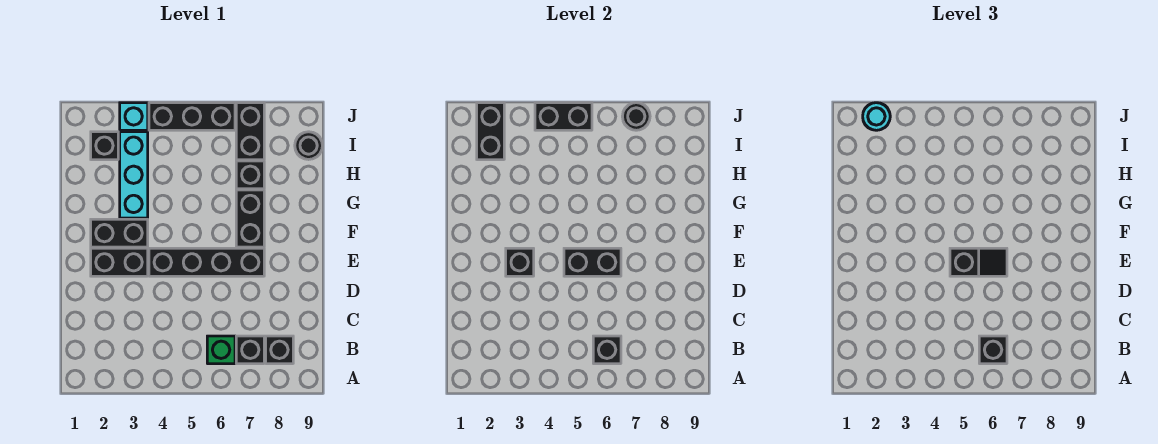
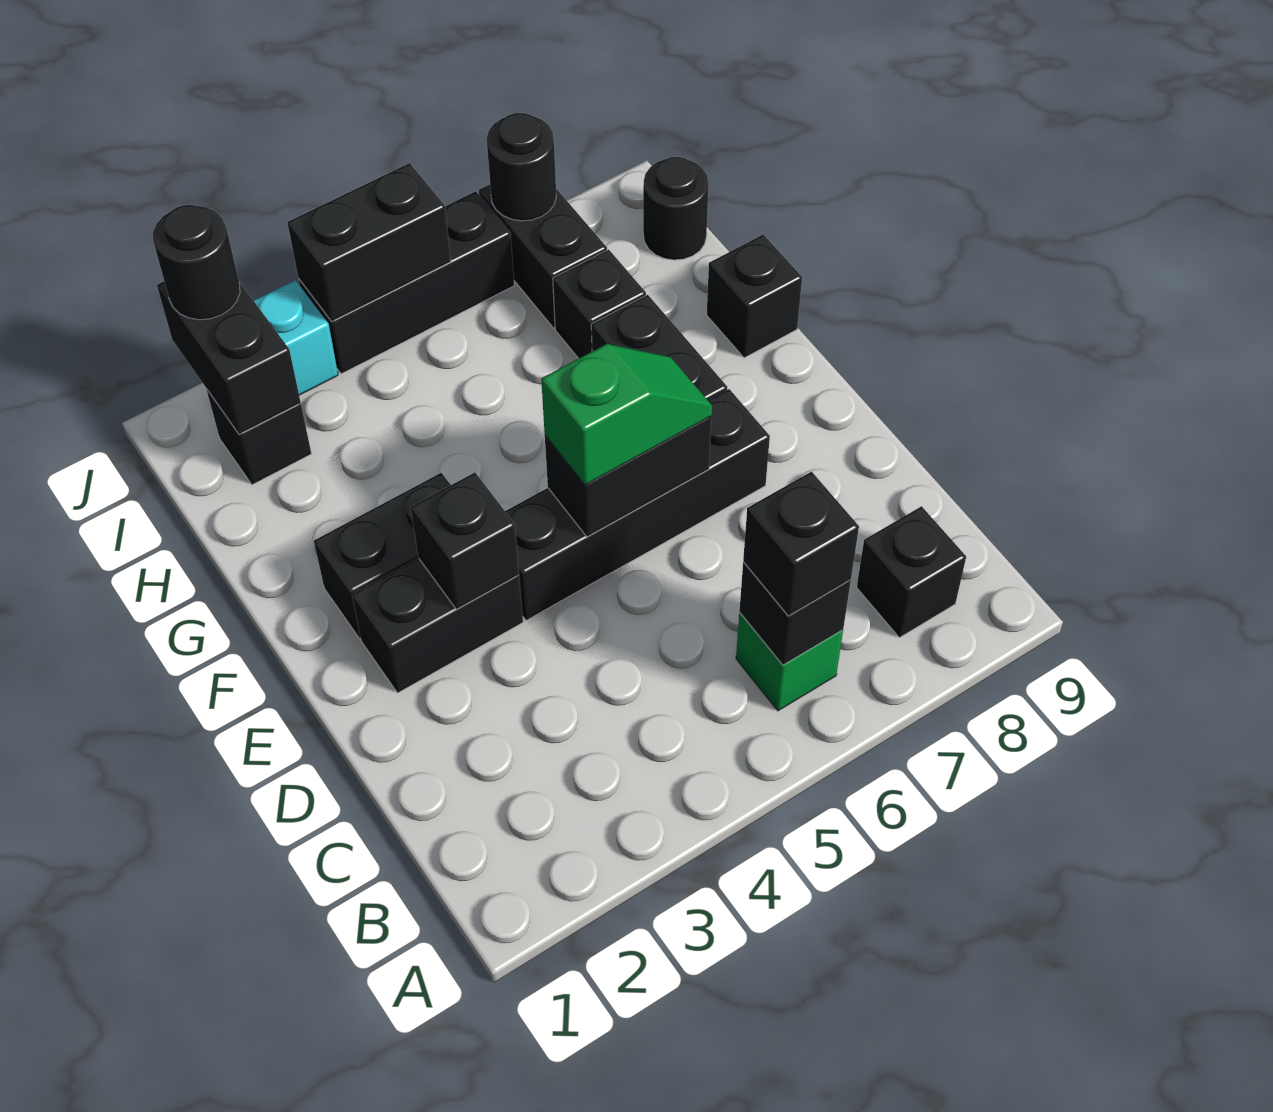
black 1x1 brick [236,336,264,364] -> black 1x1 brick moved to [707,235,802,358]
black 1x2 slope [950,248,1007,276] -> green 1x2 slope [541,344,712,485]
cyan 1x3 brick [120,132,148,218] -> none
cyan 1x1 round brick [863,103,890,130] -> black 1x1 round brick [153,205,240,320]

